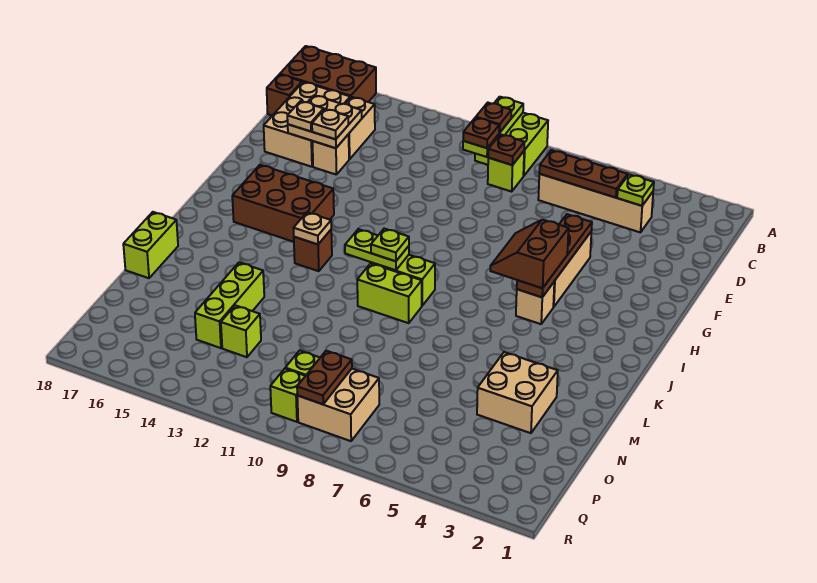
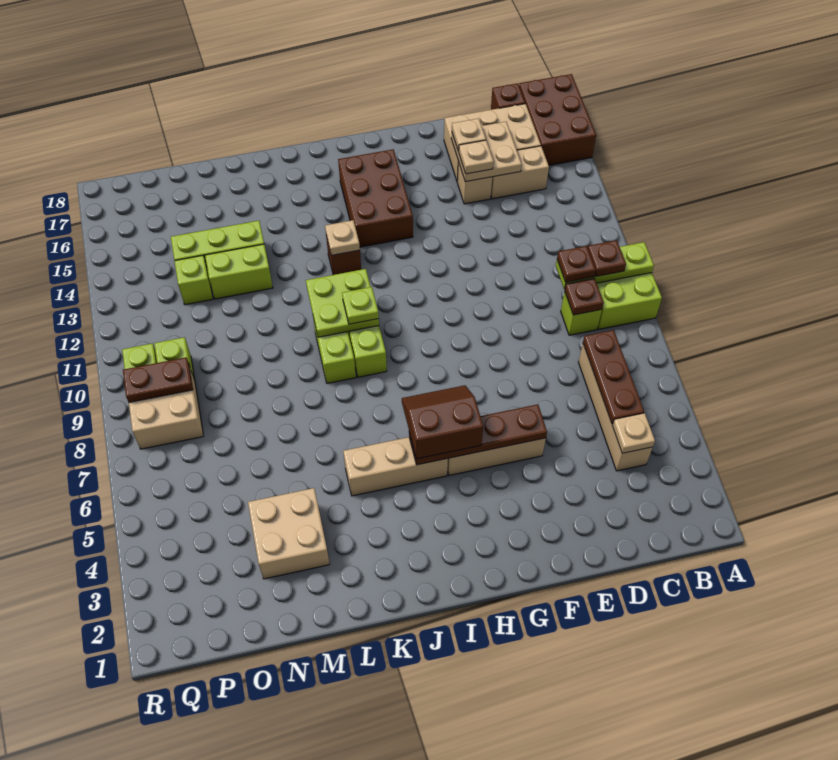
lime 1x1 plate [617,174,654,206] -> tan 1x1 plate [612,413,655,453]
tan 1x1 brick [516,282,554,324] -> tan 1x3 brick [343,437,448,496]
lime 1x2 plate [345,229,409,270] -> lime 2x2 plate [306,269,379,337]
lime 1x2 brick [123,212,178,278] -> lime 1x2 brick moved to [205,244,273,299]

